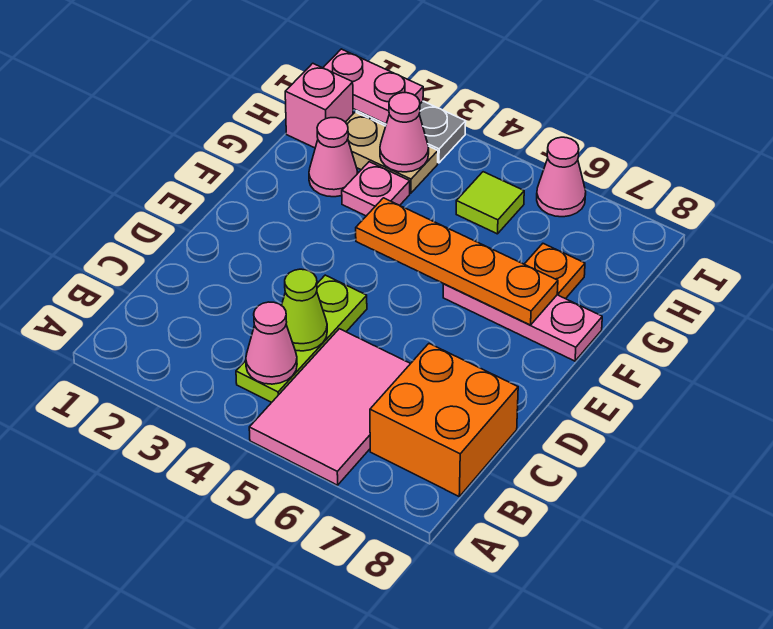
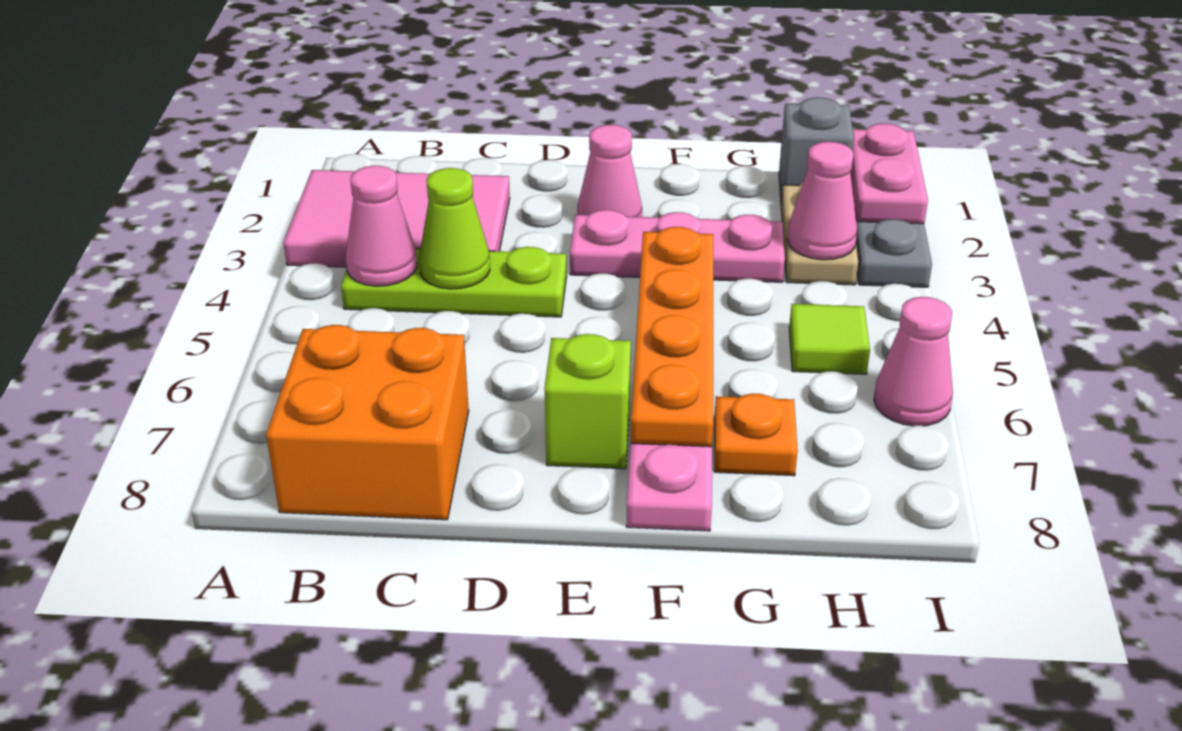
pink 2x3 tile [249,329,411,485] -> pink 2x3 tile moved to [283,170,510,267]
none -> lime 1x1 brick [544,334,631,469]
pink 1x1 cone [309,118,358,197] -> pink 1x1 cone moved to [577,125,642,217]
pink 1x1 plate [342,162,410,216] -> pink 1x3 plate [570,210,785,282]
pink 1x1 brick [285,63,353,148] -> grey 1x1 brick [779,97,854,204]

